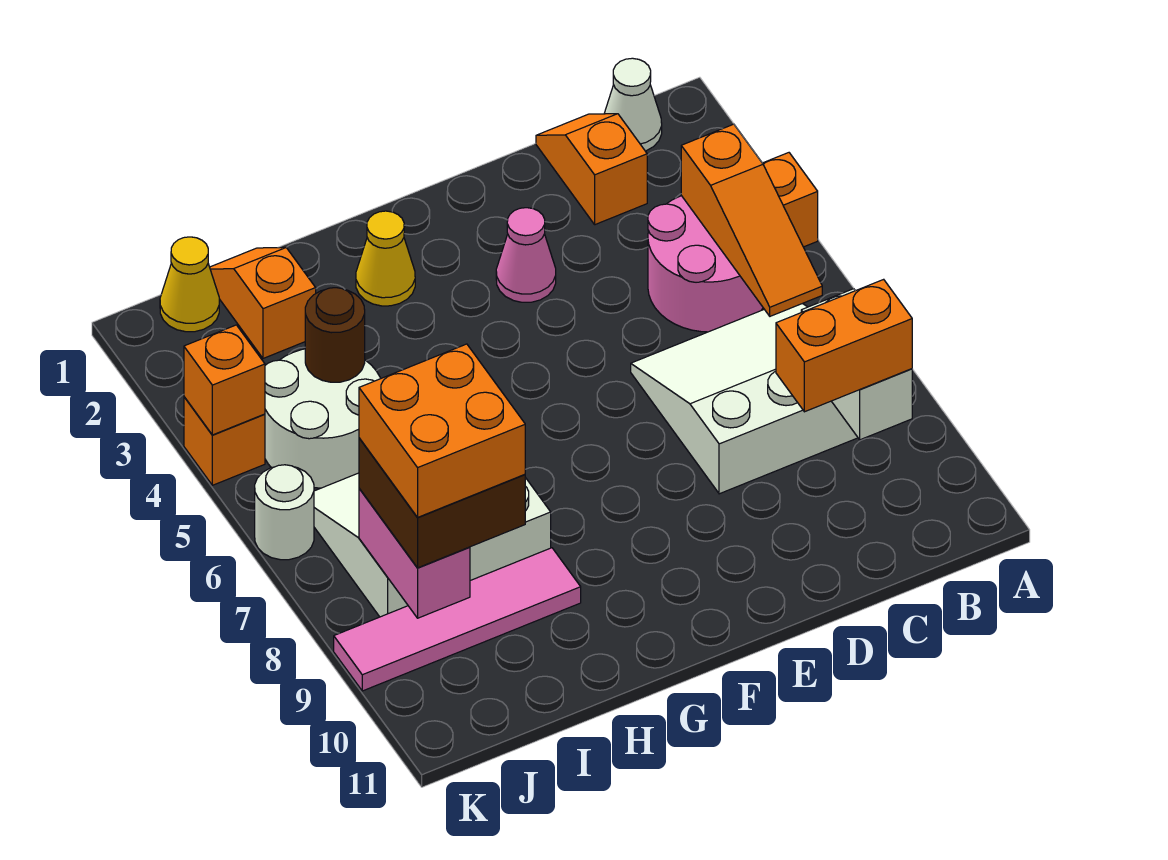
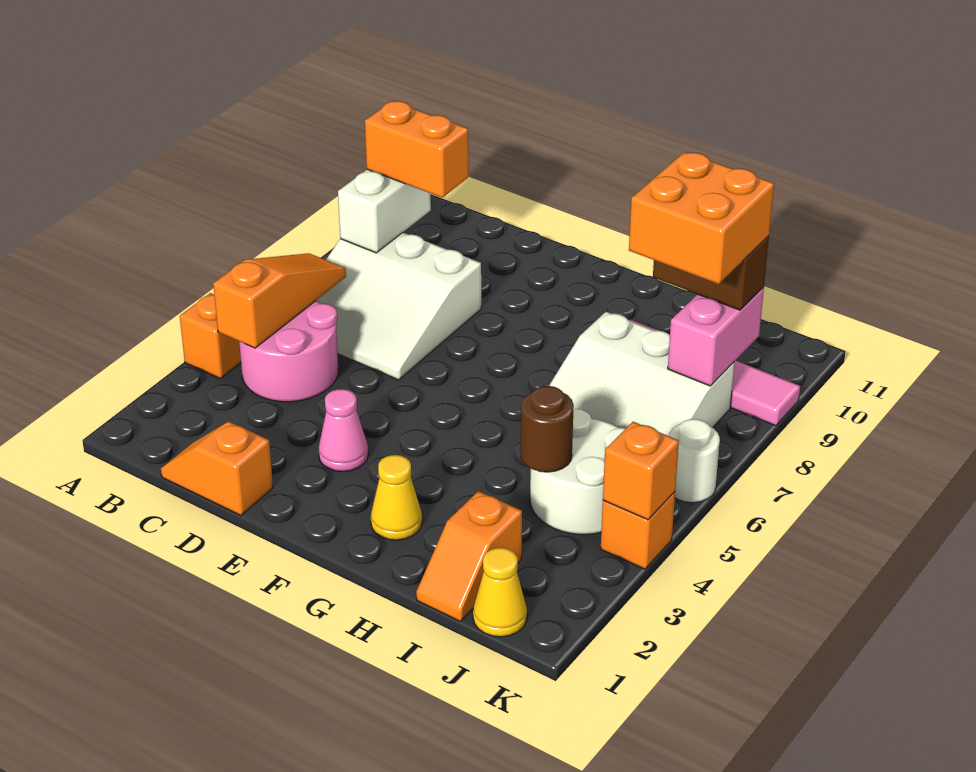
white 1x1 cone [604,58,662,151] -> none
orange 1x2 slope [536,114,647,225] -> orange 1x2 slope turned to [161,421,273,515]
brown 2x2 brick [359,438,525,568] -> brown 1x2 brick [653,236,769,310]

